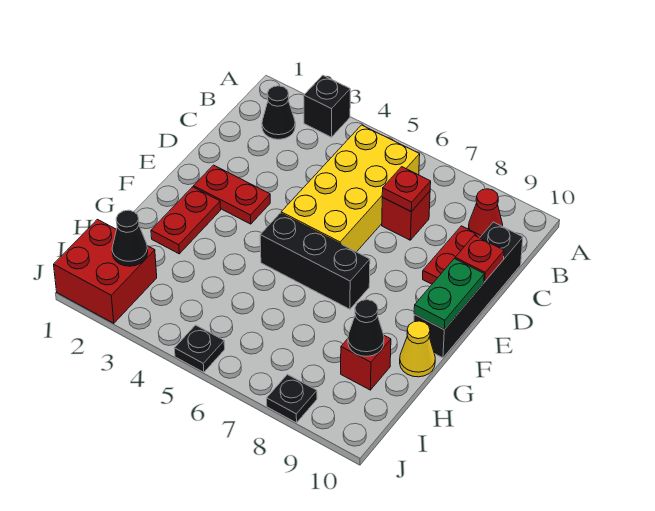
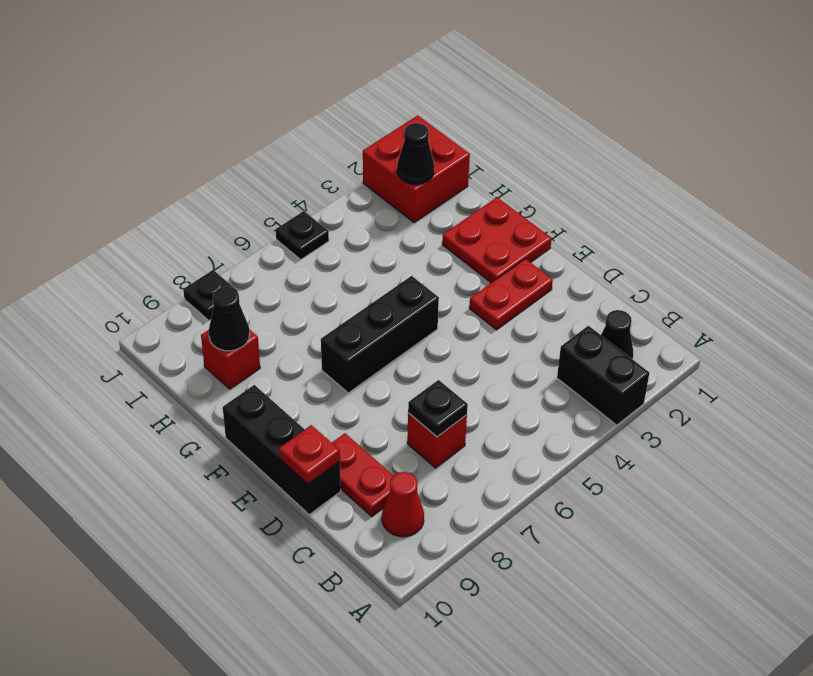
black 1x1 brick [304,75,350,137] -> black 1x2 brick [557,326,650,425]
yellow 2x4 brick [281,125,420,252] -> none
red 1x1 plate [382,167,431,212] -> black 1x1 plate [408,380,468,437]
black 1x4 brick [414,222,523,358] -> black 1x3 brick [223,385,341,515]
green 1x2 plate [414,259,484,330] -> none
red 1x2 plate [151,187,221,254] -> red 2x2 plate [442,197,552,283]
yellow 1x1 cone [400,321,435,377] -> none

